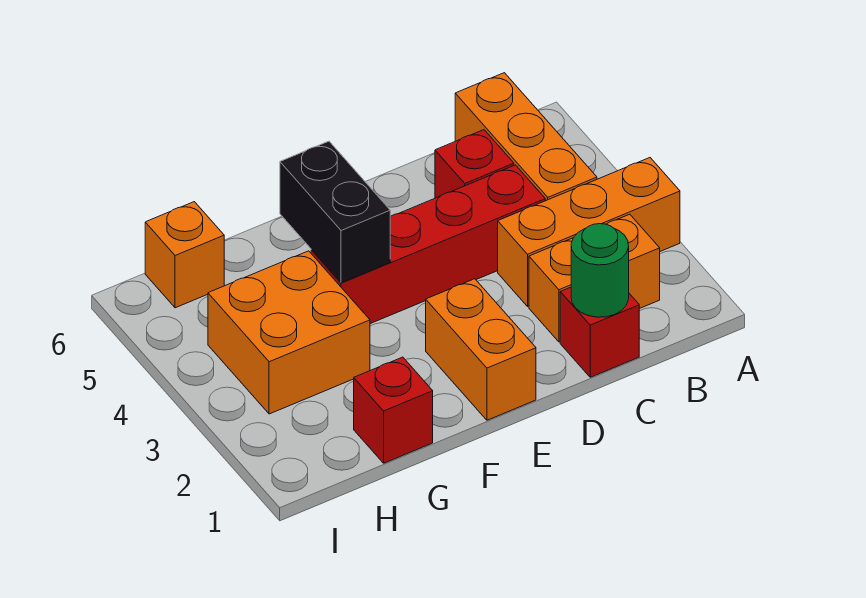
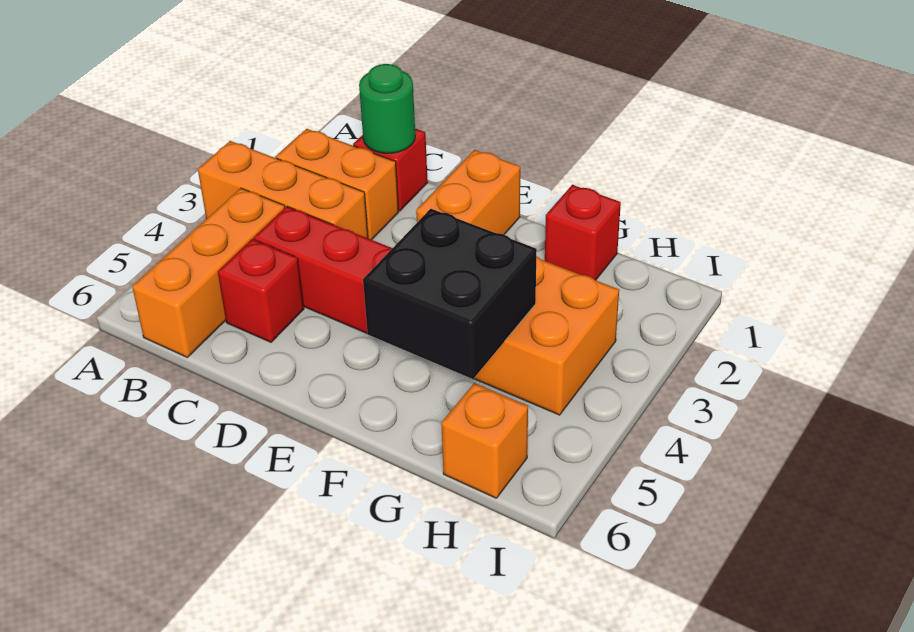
black 1x2 brick [280,141,390,283] -> black 2x2 brick [363,209,537,379]

